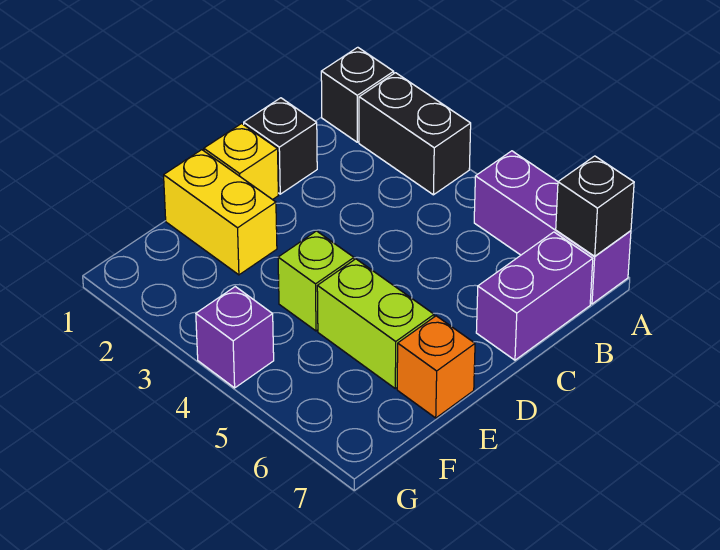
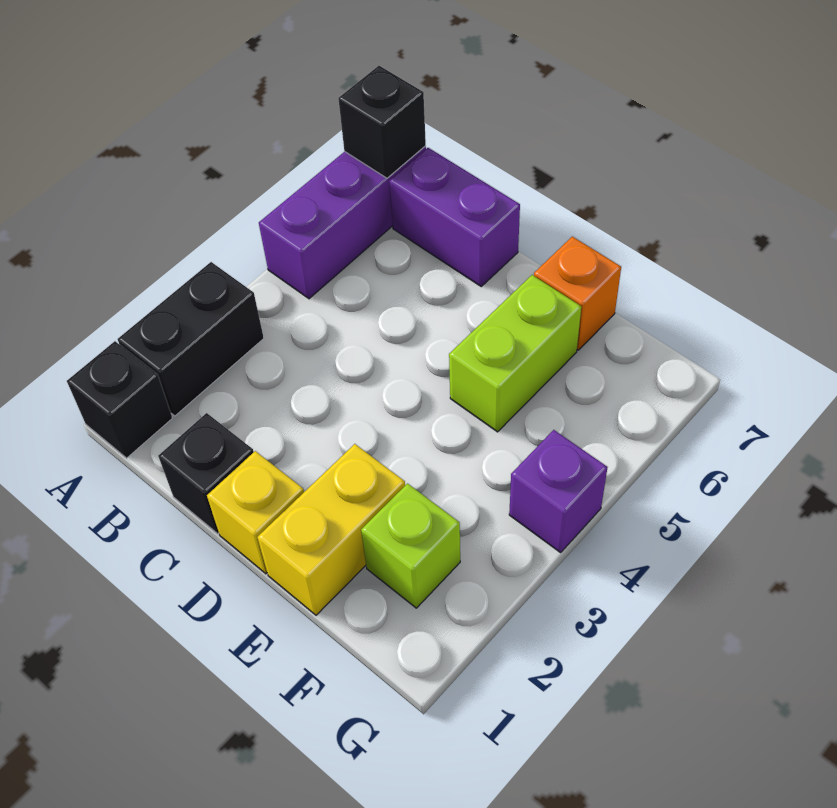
lime 1x1 brick [278,231,354,331] -> lime 1x1 brick moved to [361,484,460,608]

